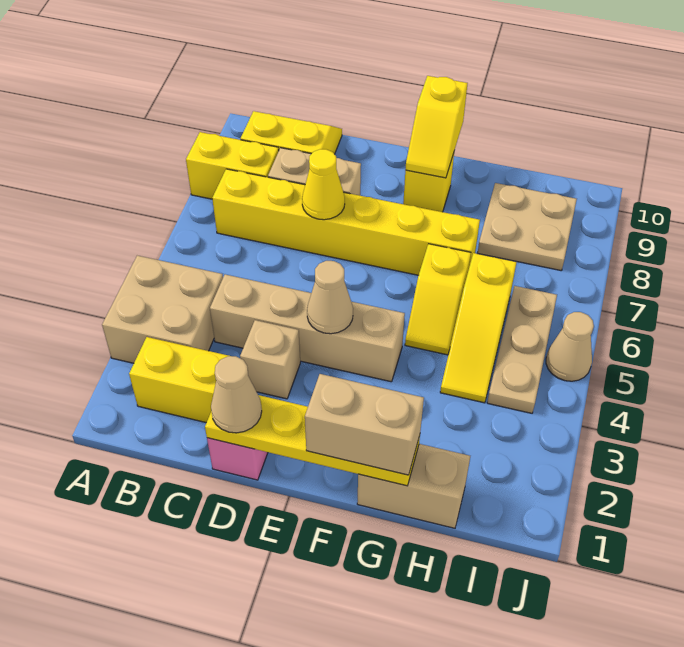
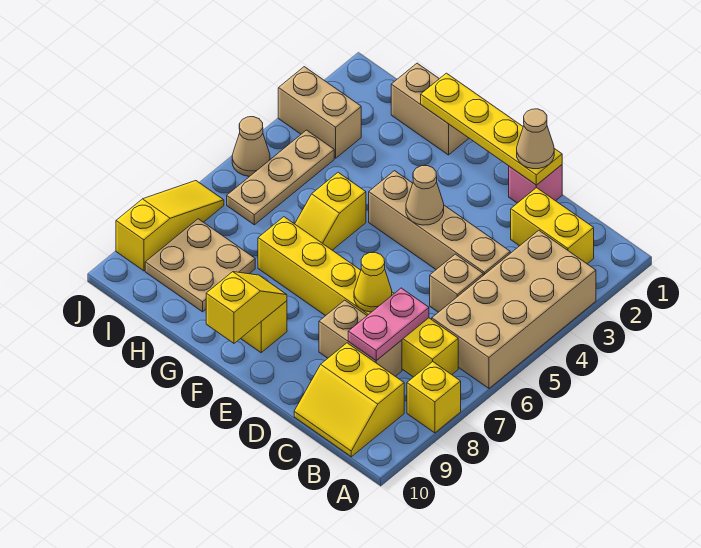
tan 2x2 brick [102,256,223,363] -> tan 2x4 brick [432,230,596,388]
yellow 1x2 brick [186,132,279,199] -> yellow 1x1 brick [407,362,461,433]
none -> pink 1x2 plate [348,288,429,361]
tan 1x1 brick [240,320,300,399] -> tan 1x1 brick moved to [430,254,483,312]
tan 1x2 brick [305,374,424,475] -> tan 1x2 brick moved to [278,67,361,158]
yellow 1x2 slope [405,244,471,355] -> yellow 1x2 slope turned to [295,172,366,250]
yellow 1x3 slope [440,253,517,403] -> yellow 1x3 slope moved to [116,181,224,271]

